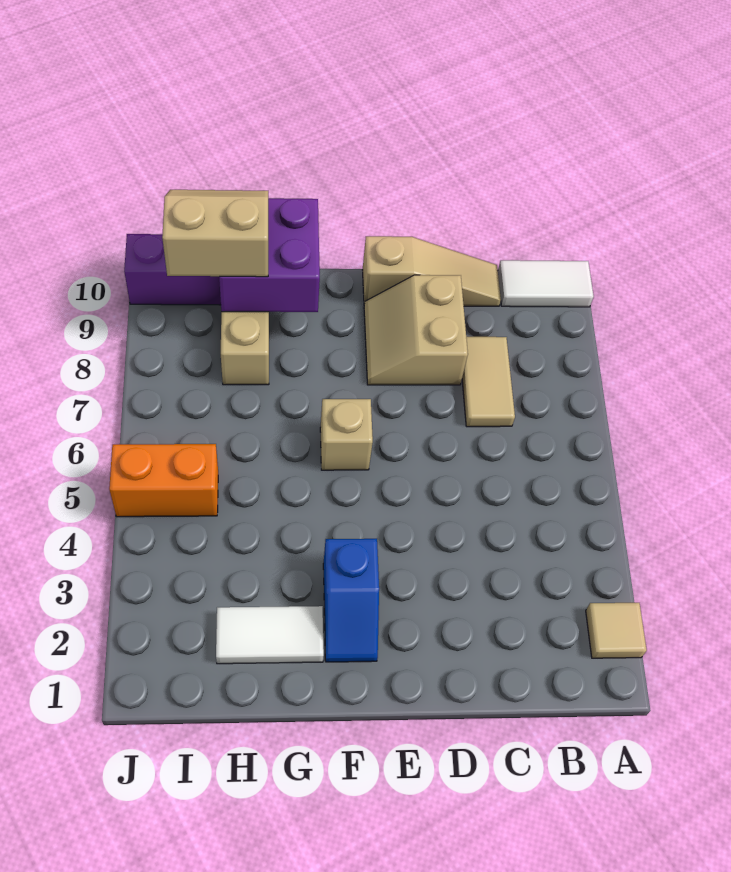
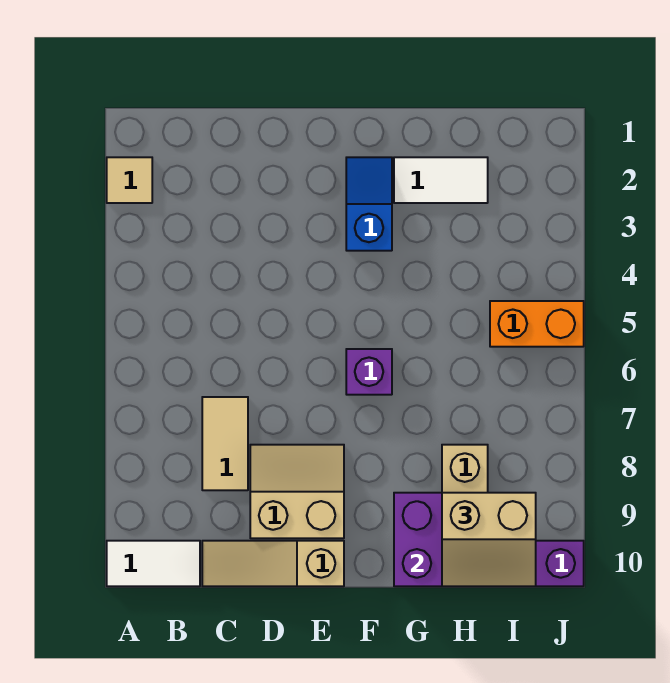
tan 2x2 slope [364,275,468,385] -> tan 2x2 slope turned to [250,445,344,538]
tan 1x1 brick [320,399,373,470] -> purple 1x1 brick [346,349,392,395]

